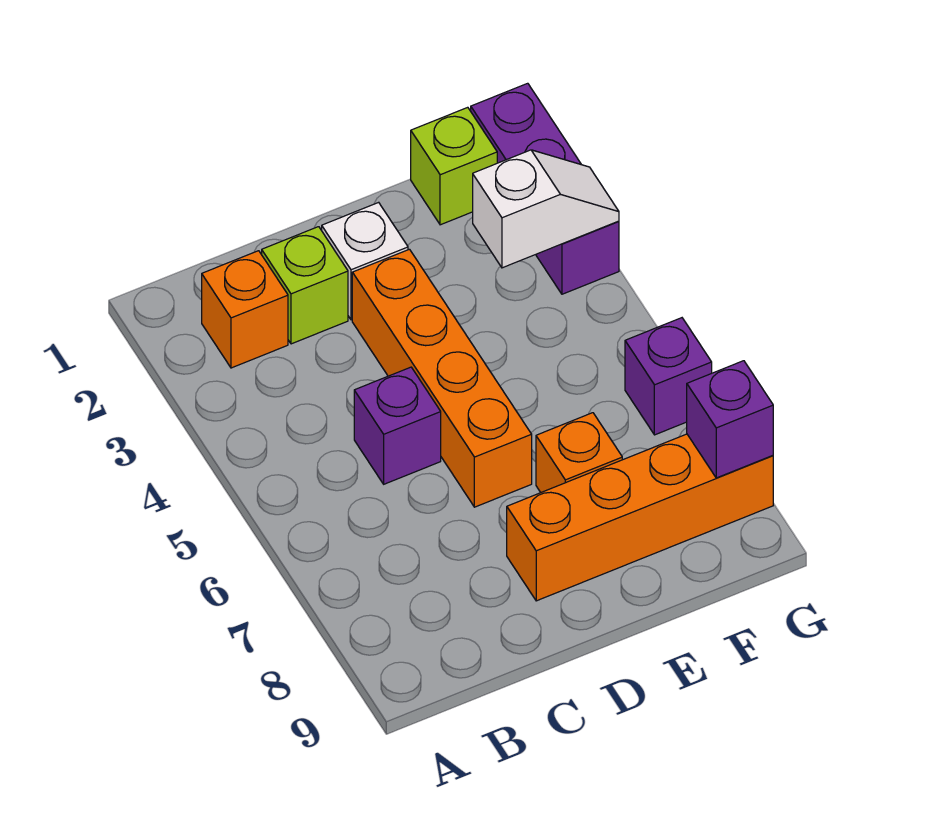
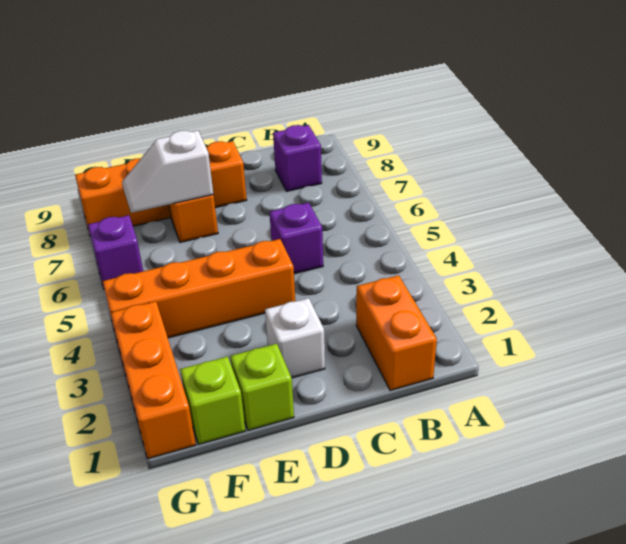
orange 1x1 brick [202,251,288,368] -> orange 1x2 brick [356,275,437,390]
lime 1x1 brick [262,227,348,344] -> lime 1x1 brick moved to [230,344,294,430]
orange 1x4 brick [352,249,532,507] -> orange 1x4 brick turned to [103,239,295,338]
white 1x2 slope [473,150,619,268] -> white 1x2 slope moved to [122,131,213,213]
purple 1x3 brick [471,83,619,294] -> orange 1x3 brick [111,301,196,459]
purple 1x1 brick [687,361,773,478] -> purple 1x1 brick moved to [273,125,322,191]

